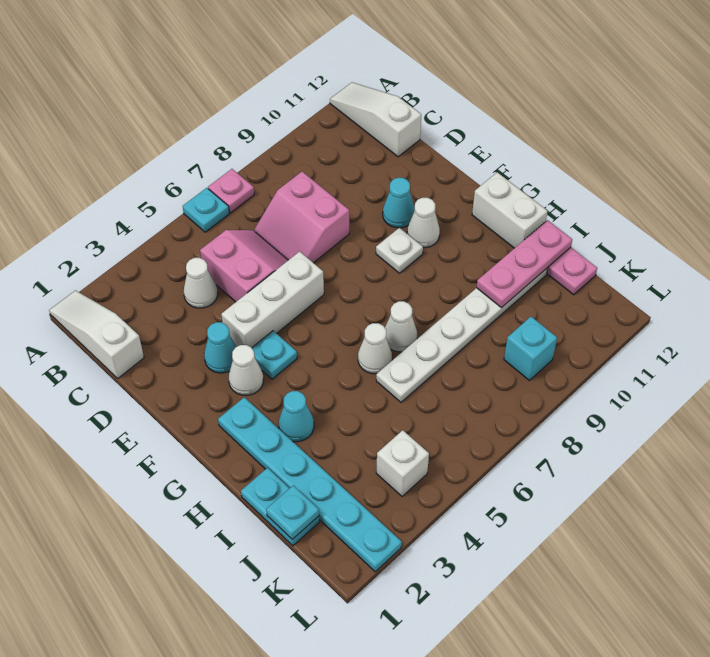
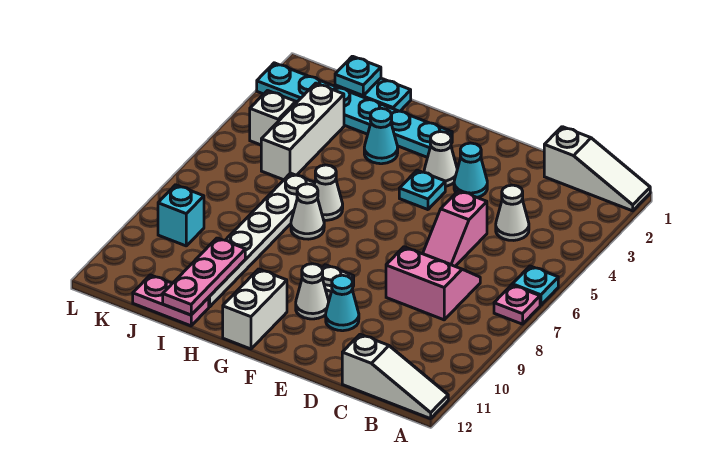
pink 2x2 slope [200,230,288,302] -> pink 1x2 slope [423,191,487,266]
white 1x3 brick [221,251,324,348] -> white 1x3 brick moved to [261,83,344,180]
white 1x2 brick [472,172,548,248] -> white 1x2 brick turned to [223,269,287,349]

